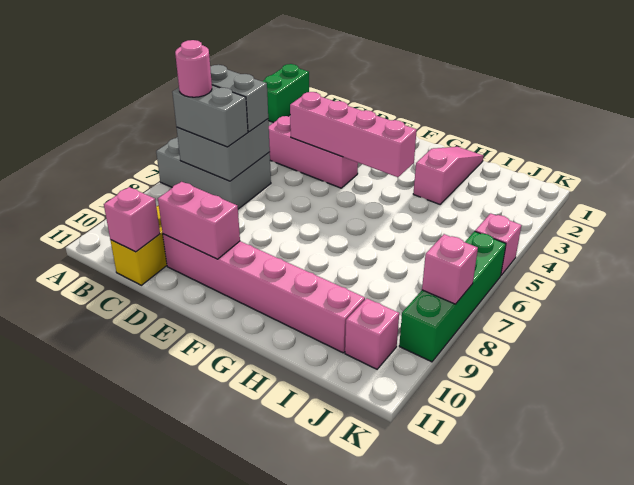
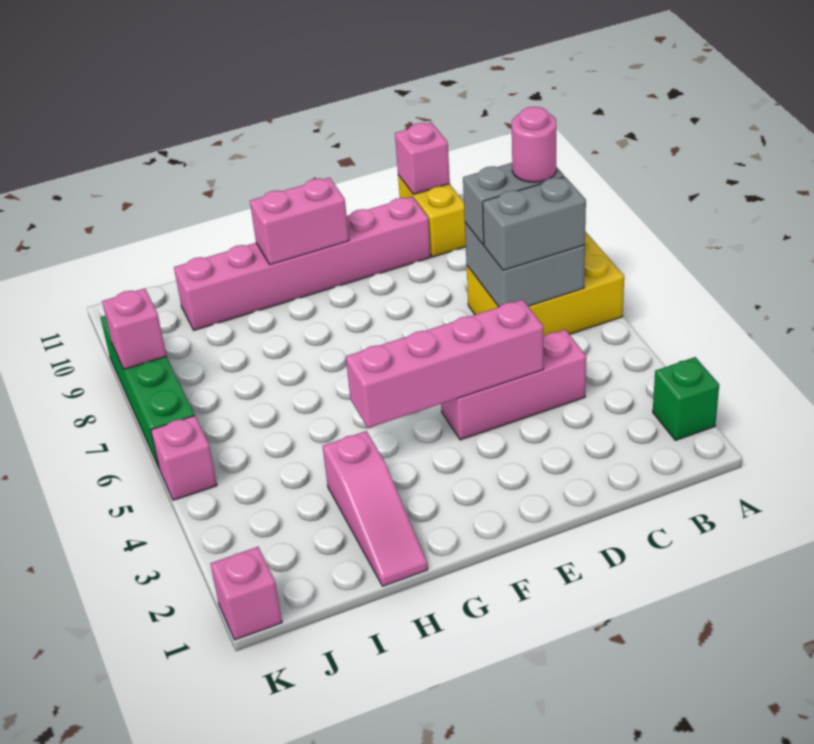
green 1x2 brick [262,64,309,123] -> green 1x1 brick [653,357,719,440]
grey 2x3 brick [156,137,271,209] -> yellow 2x3 brick [467,232,624,337]
pink 1x2 brick [158,182,240,259] -> pink 1x2 brick moved to [250,178,349,265]
pink 1x1 brick [345,298,399,369] -> pink 1x1 brick moved to [210,547,282,640]

